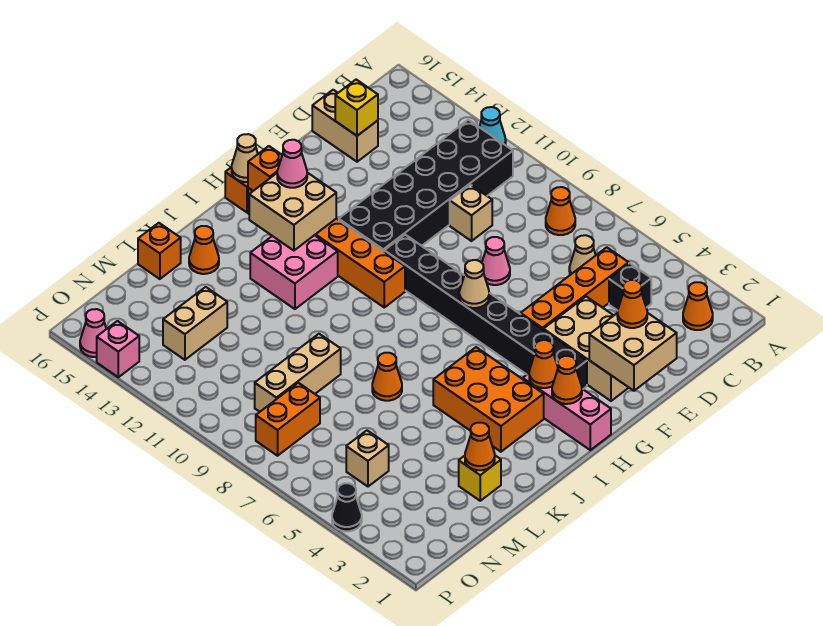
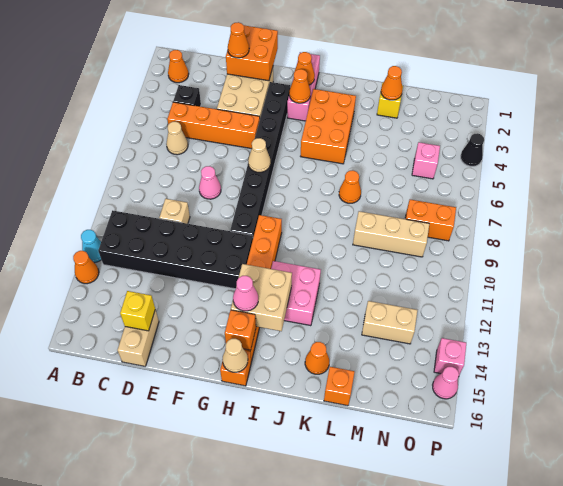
orange 1x1 cone [546,187,575,235] -> orange 1x1 cone moved to [73,251,99,284]
tan 2x2 brick [589,313,677,391] -> orange 2x2 brick [226,25,278,81]
tan 1x1 brick [346,430,389,487] -> pink 1x1 brick [412,142,440,179]

